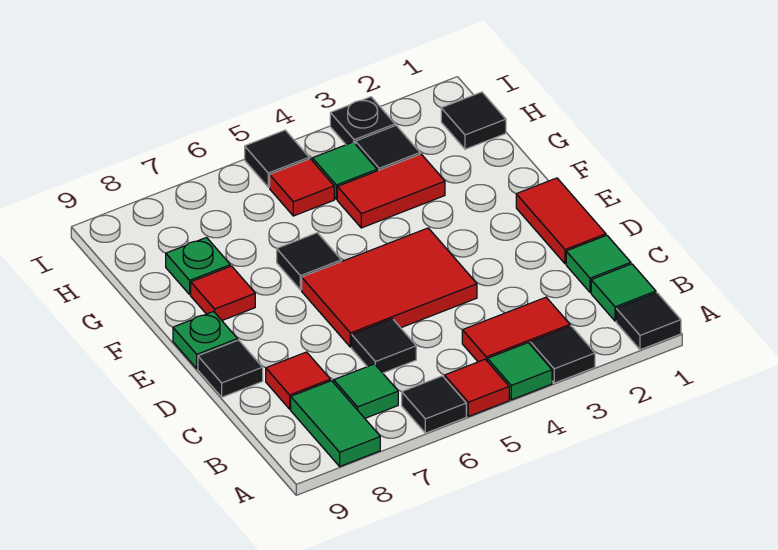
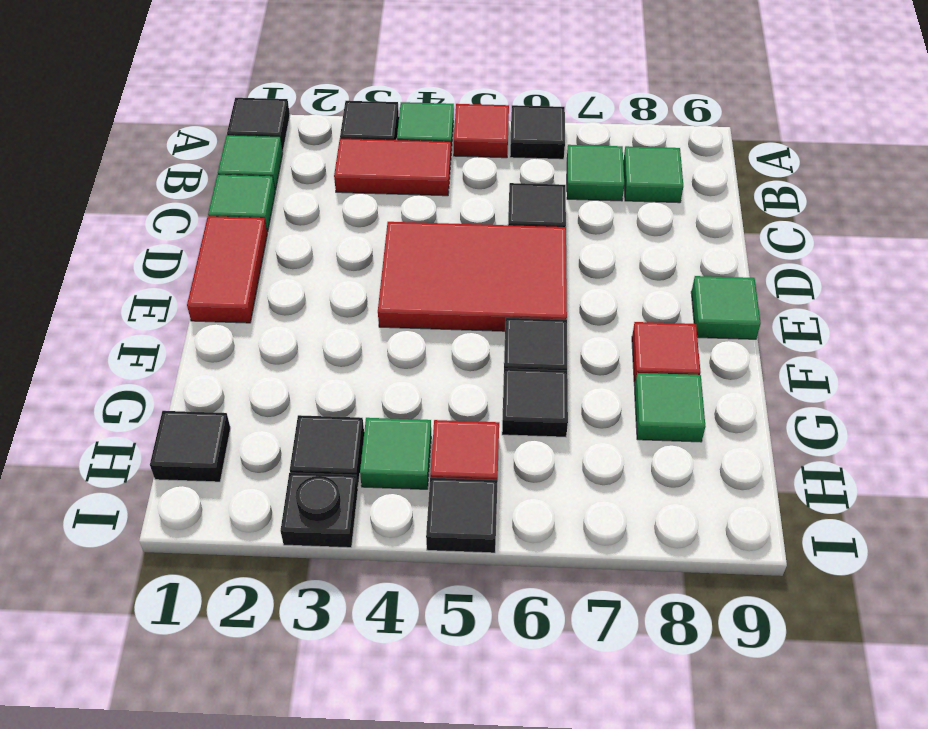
green 1x2 tile [291,381,380,466] -> green 1x1 tile [623,146,683,203]
red 1x1 tile [266,352,330,409] -> none
black 1x1 tile [198,340,263,397] -> black 1x1 tile moved to [502,368,568,437]
green 1x1 plate [173,311,238,369] -> green 1x1 tile [691,276,761,339]
red 1x2 tile [337,154,445,228] -> none
green 1x1 plate [166,238,230,295] -> green 1x1 tile [635,373,705,442]

